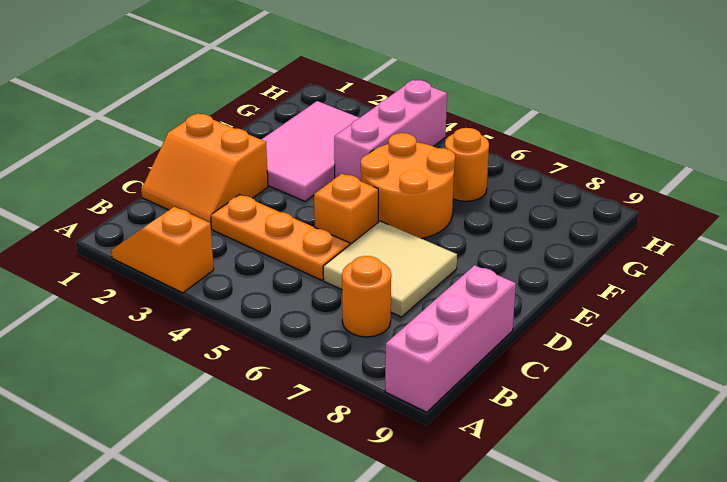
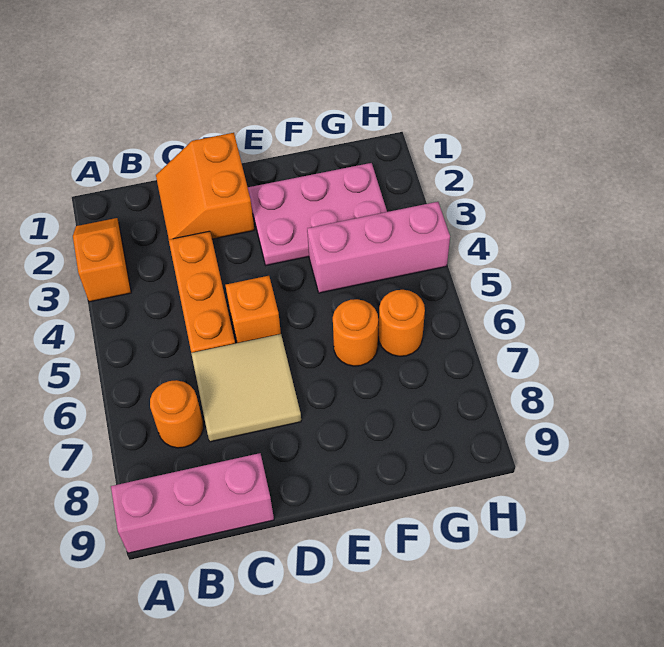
pink 2x3 tile [261,101,359,201] -> pink 2x3 plate [248,163,387,265]
orange 2x2 round brick [361,133,455,239] -> orange 1x1 round brick [333,299,378,366]

